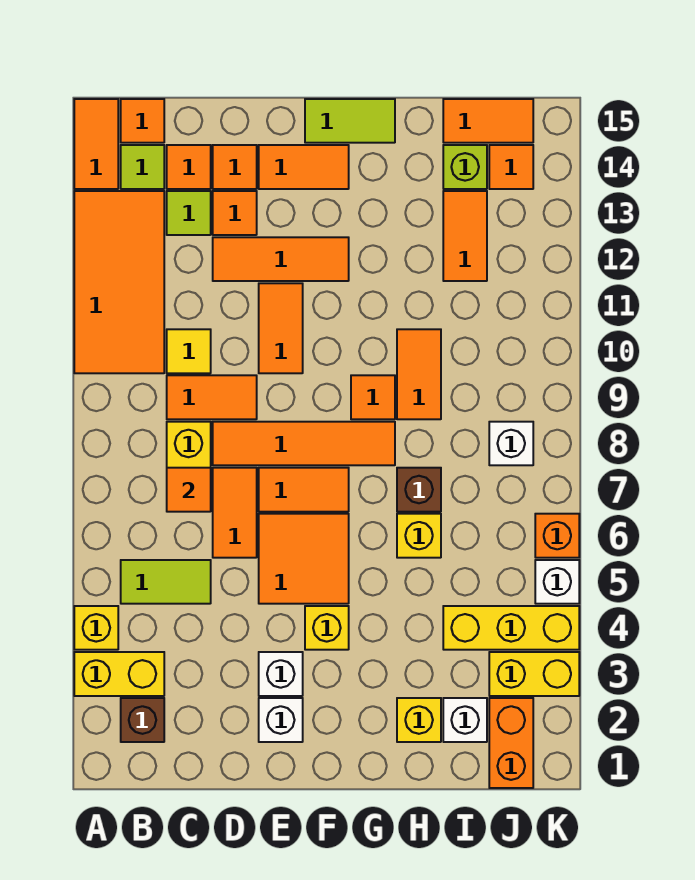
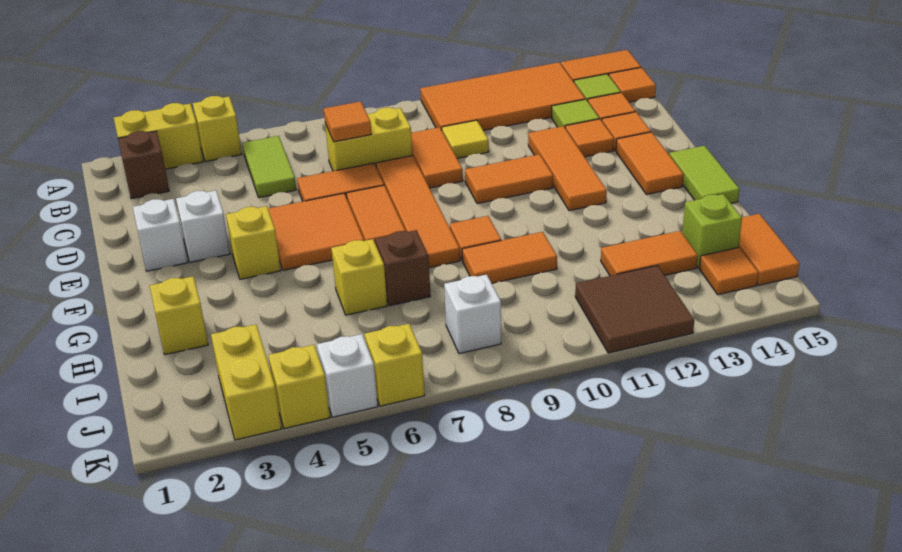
yellow 1x2 brick [74,652,164,696] -> yellow 1x2 brick turned to [114,103,203,169]
white 1x1 brick [443,698,487,742] -> none
yellow 1x3 brick [443,606,579,650] -> yellow 1x1 brick [268,345,330,429]
orange 1x2 brick [489,698,533,788] -> none
none -> brown 2x2 tile [575,265,694,353]
orange 1x1 brick [535,514,579,558] -> yellow 1x1 brick [365,324,425,406]

